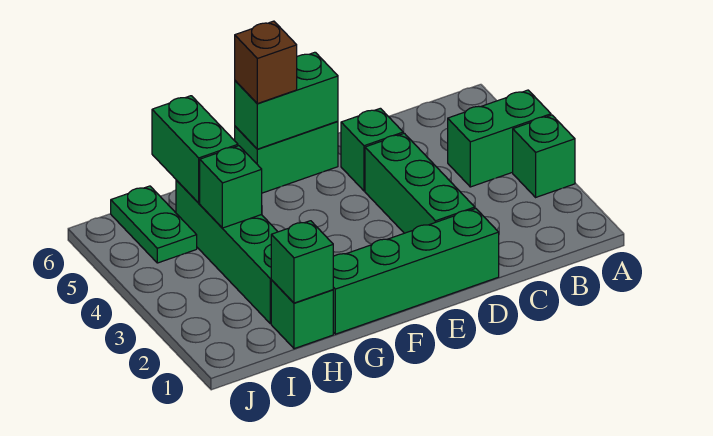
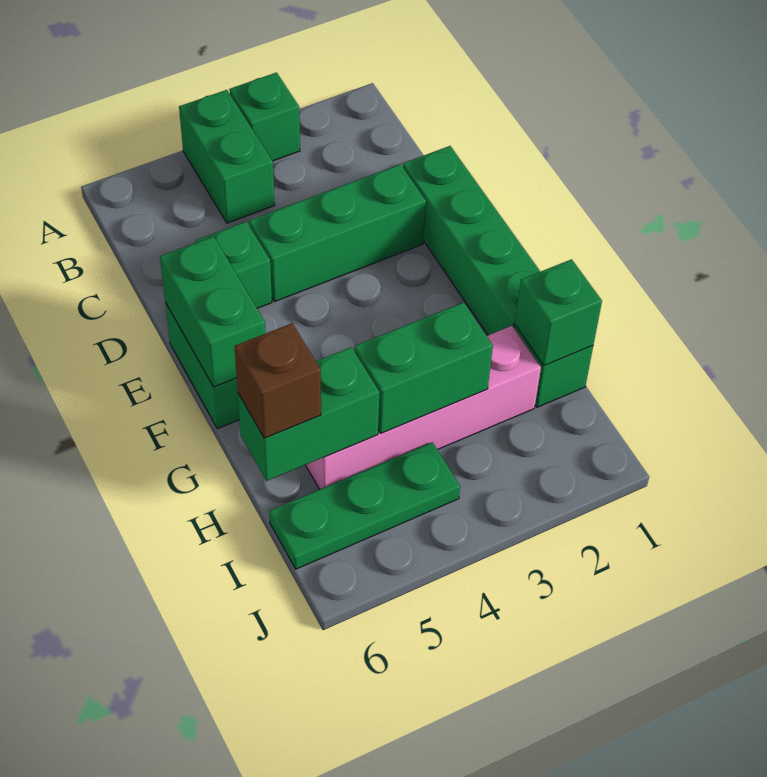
brown 1x1 brick [235,21,297,104] -> brown 1x1 brick moved to [234,323,321,438]
green 1x4 brick [176,180,278,324] -> pink 1x4 brick [306,326,541,489]
green 1x1 brick [200,146,262,228] -> green 1x2 brick [354,302,493,433]
green 1x2 plate [111,186,197,263] -> green 1x3 plate [269,442,460,569]

